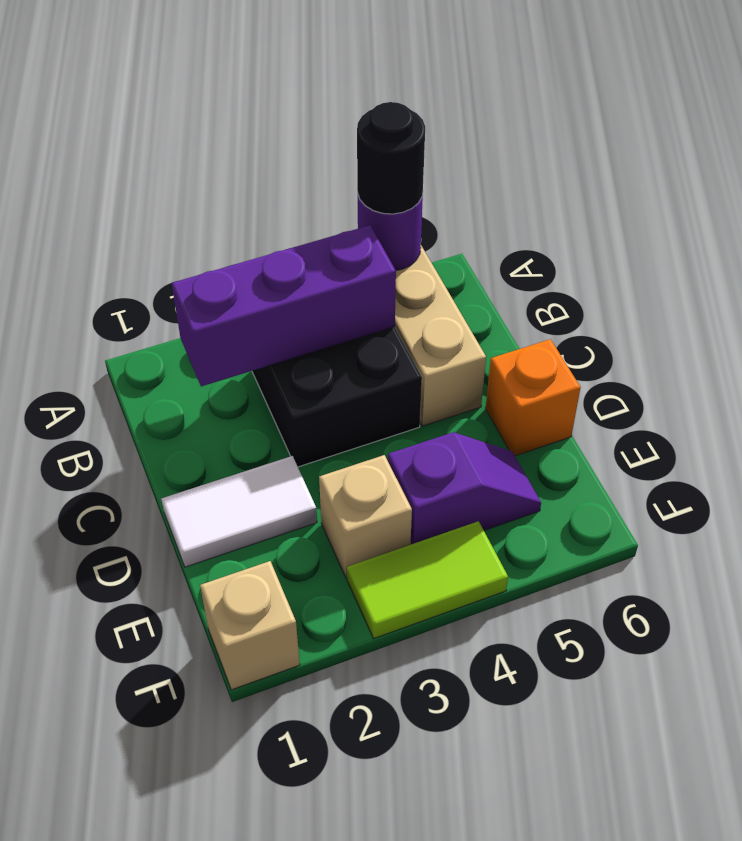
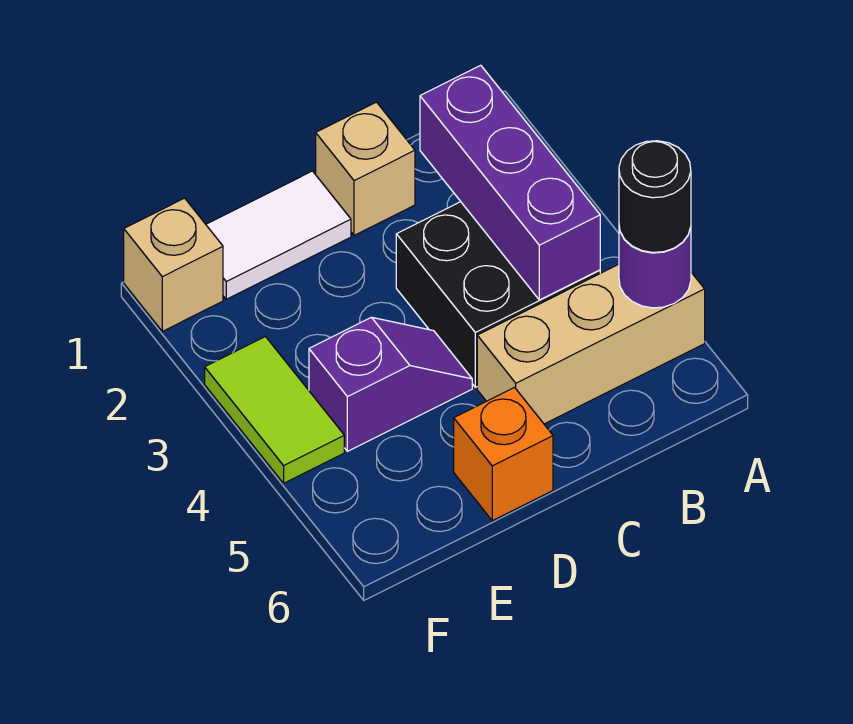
white 1x2 tile [162,456,317,567] -> white 1x2 tile turned to [206,171,351,299]
tan 1x1 brick [319,455,412,578] -> tan 1x1 brick moved to [316,102,415,235]
purple 1x2 slope [388,432,541,544] -> purple 1x2 slope turned to [309,317,472,451]

